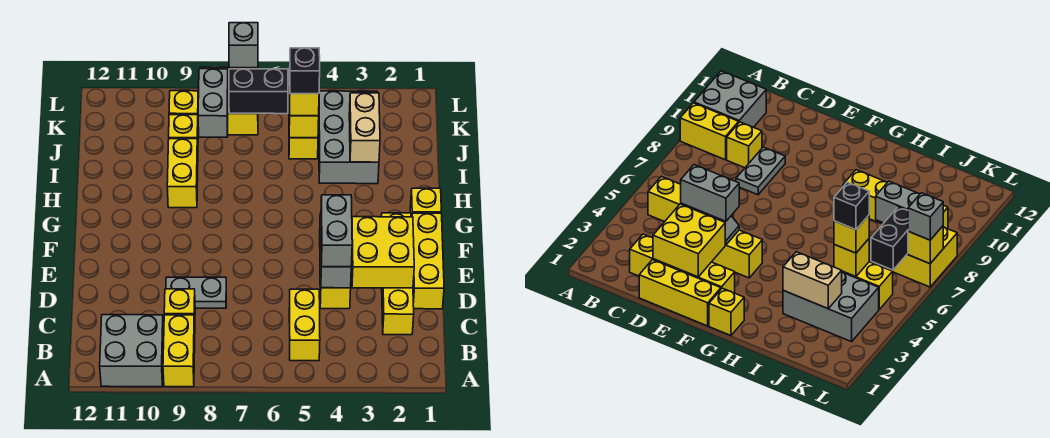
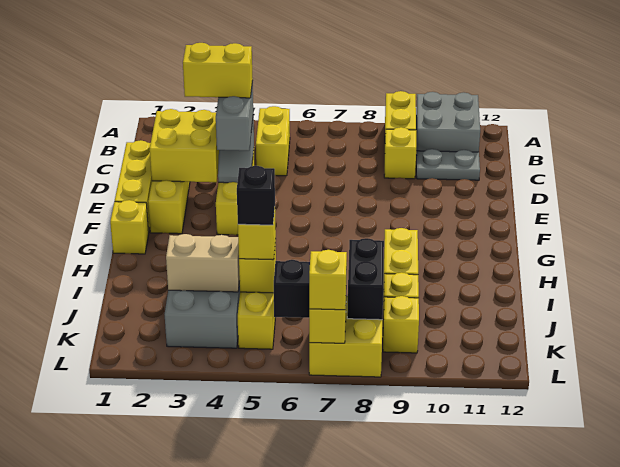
none -> yellow 1x2 brick [183,43,253,98]
grey 1x2 plate [166,277,226,308] -> grey 1x2 plate moved to [416,149,480,180]
tan 1x2 brick [349,93,380,162] -> tan 1x2 brick turned to [166,234,240,292]
grey 1x2 brick [198,69,228,137] -> black 1x2 brick [347,238,384,320]
grey 1x1 brick [229,23,258,68] -> yellow 1x1 brick [309,250,347,310]

